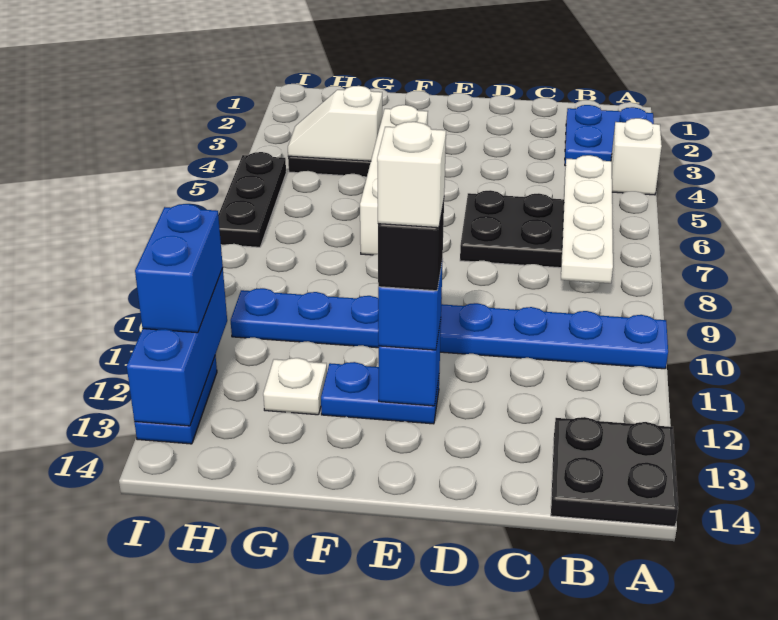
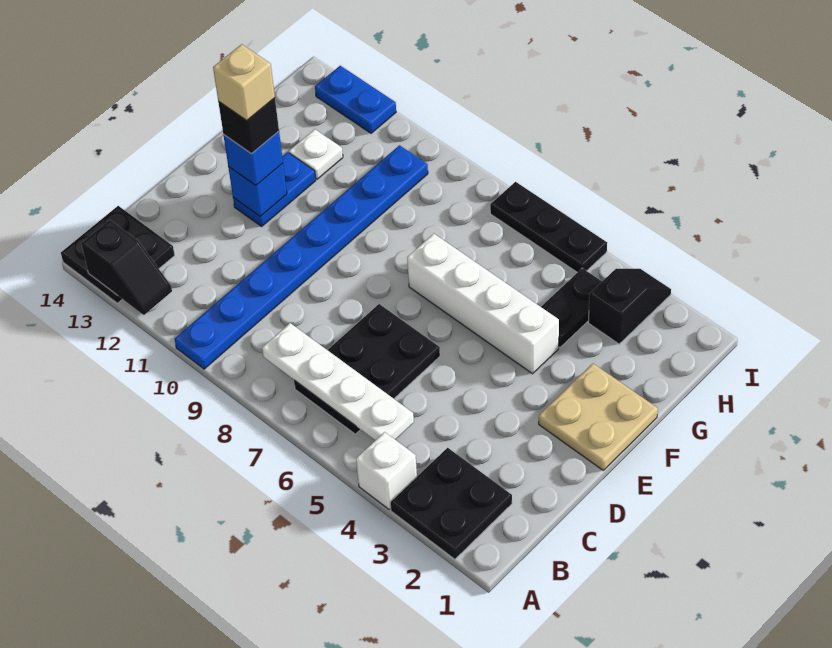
blue 2x2 plate [565,105,654,166] -> black 2x2 plate [390,448,512,559]
none -> black 1x2 slope [81,220,172,315]
none -> tan 2x2 plate [539,364,658,470]
white 1x1 brick [377,122,446,228] -> tan 1x1 brick [213,44,275,121]
white 1x2 slope [288,86,382,161] -> none
none -> black 1x2 slope [589,269,671,344]
blue 1x3 brick [127,268,227,426] -> none
blue 1x2 brick [135,204,223,333] -> none

